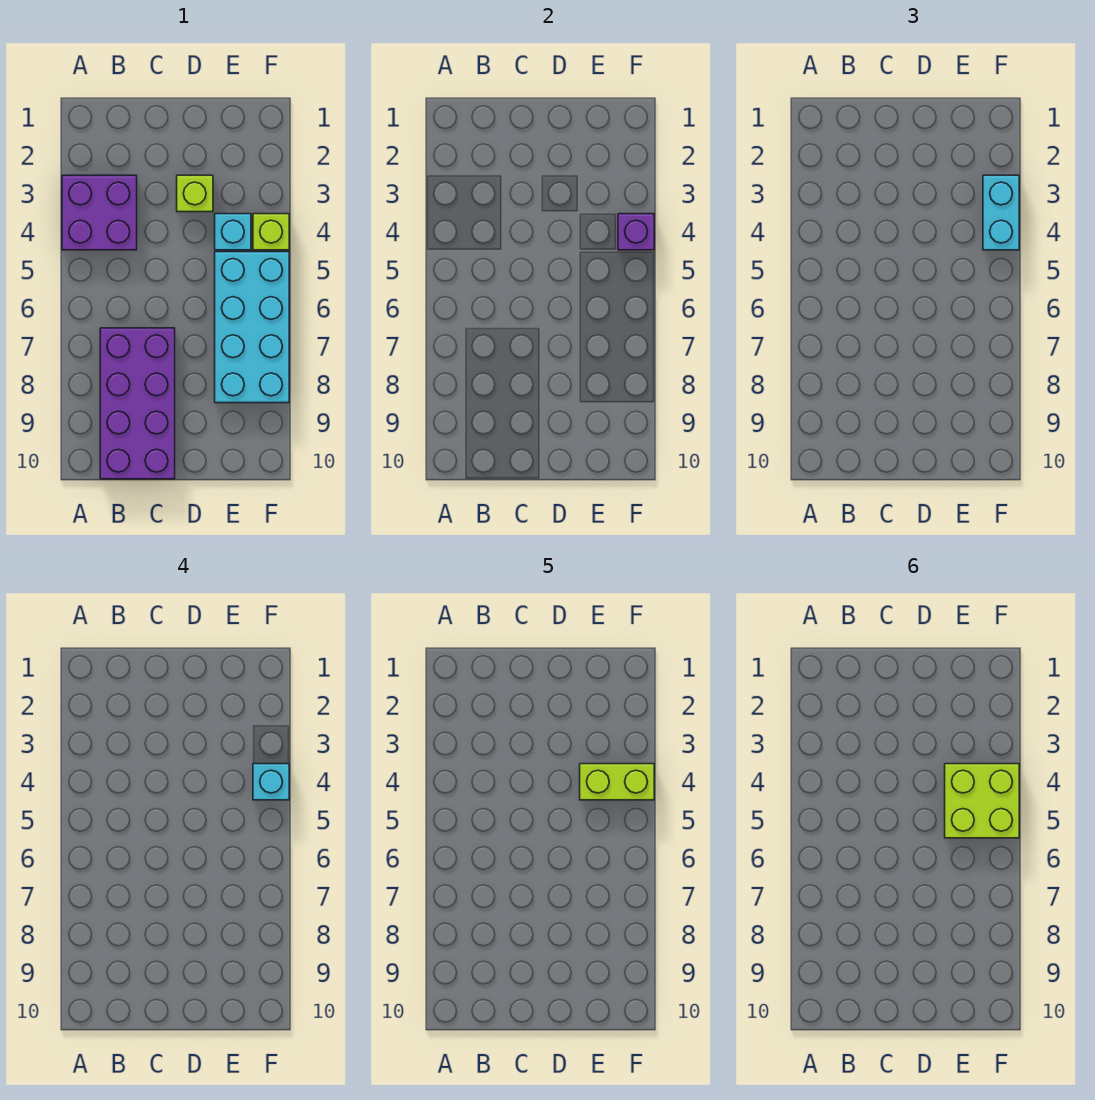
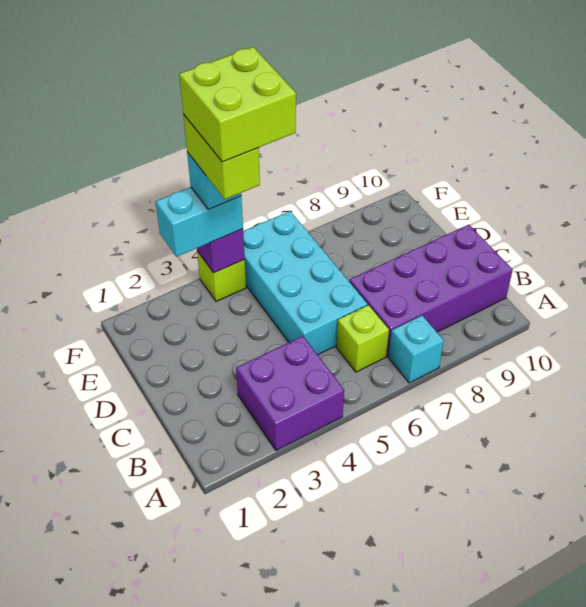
lime 1x1 brick [177,175,213,212] -> lime 1x1 brick moved to [336,305,389,372]
cyan 1x1 brick [215,214,251,250] -> cyan 1x1 brick moved to [389,316,444,383]
cyan 2x4 brick [215,252,289,403] -> cyan 2x4 brick turned to [243,211,368,355]

